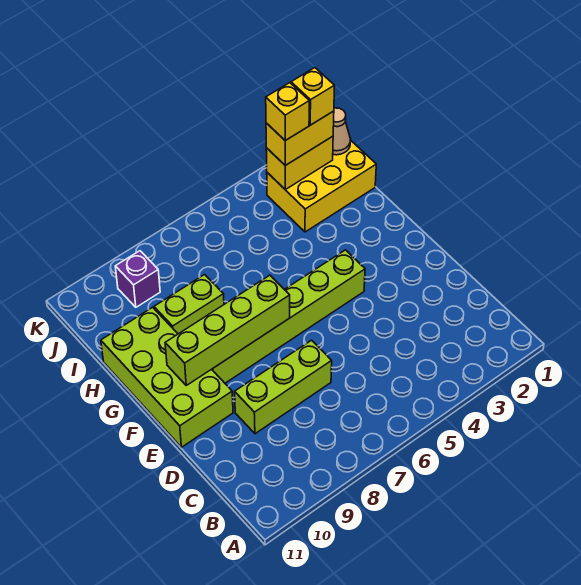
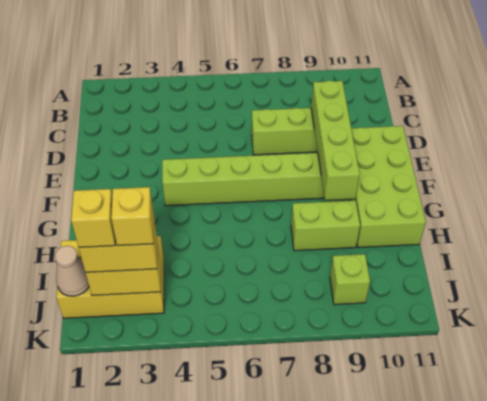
lime 1x4 brick [165,275,290,385] -> lime 1x4 brick turned to [311,81,360,200]
purple 1x1 brick [115,251,160,307] -> lime 1x1 brick [330,254,370,305]

